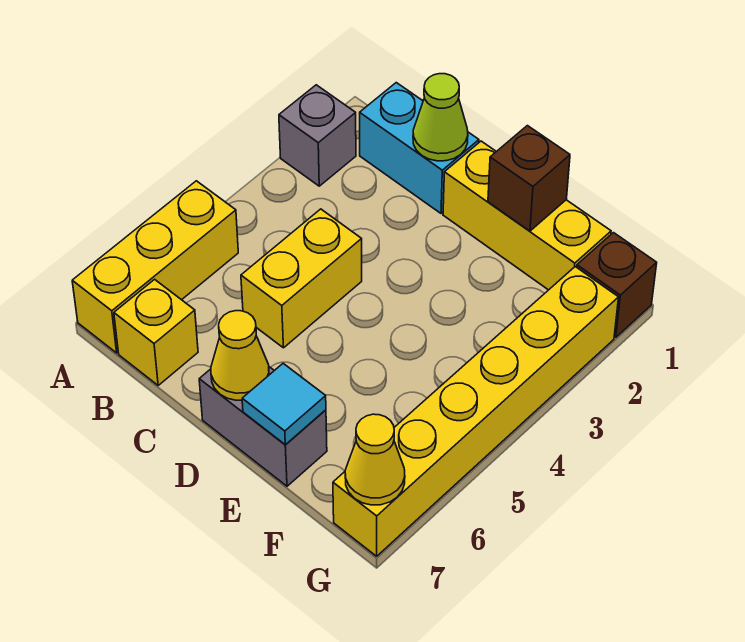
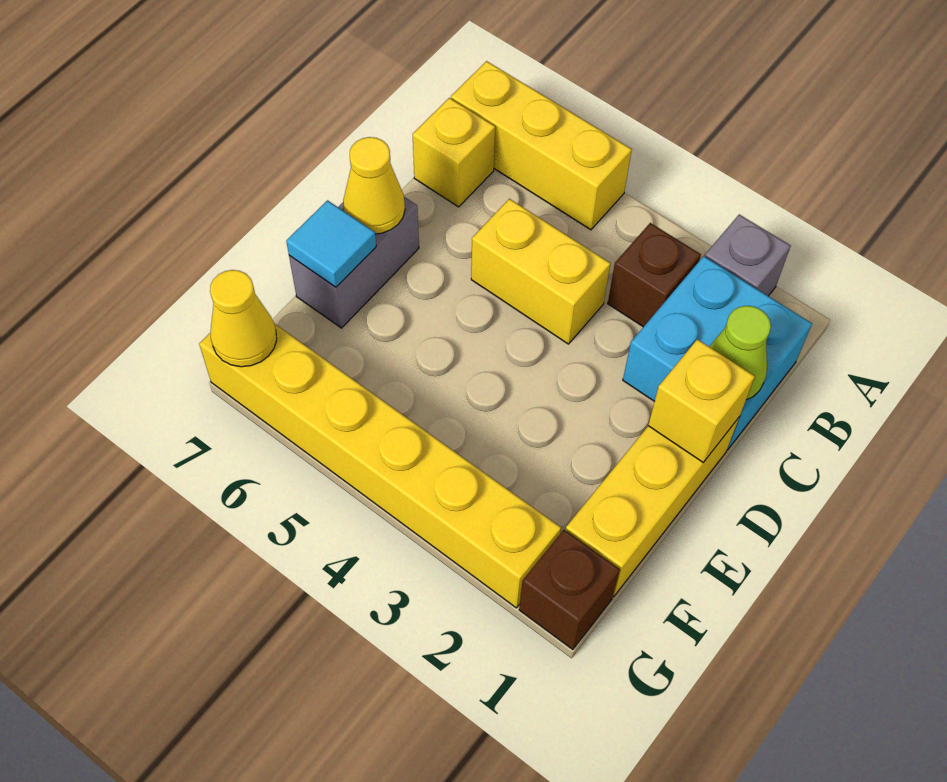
cyan 1x2 brick [360,83,479,213] -> cyan 2x2 brick [623,256,812,450]
none -> yellow 1x1 brick [648,339,755,462]
brown 1x1 brick [488,126,570,231] -> brown 1x1 brick moved to [608,223,701,327]

